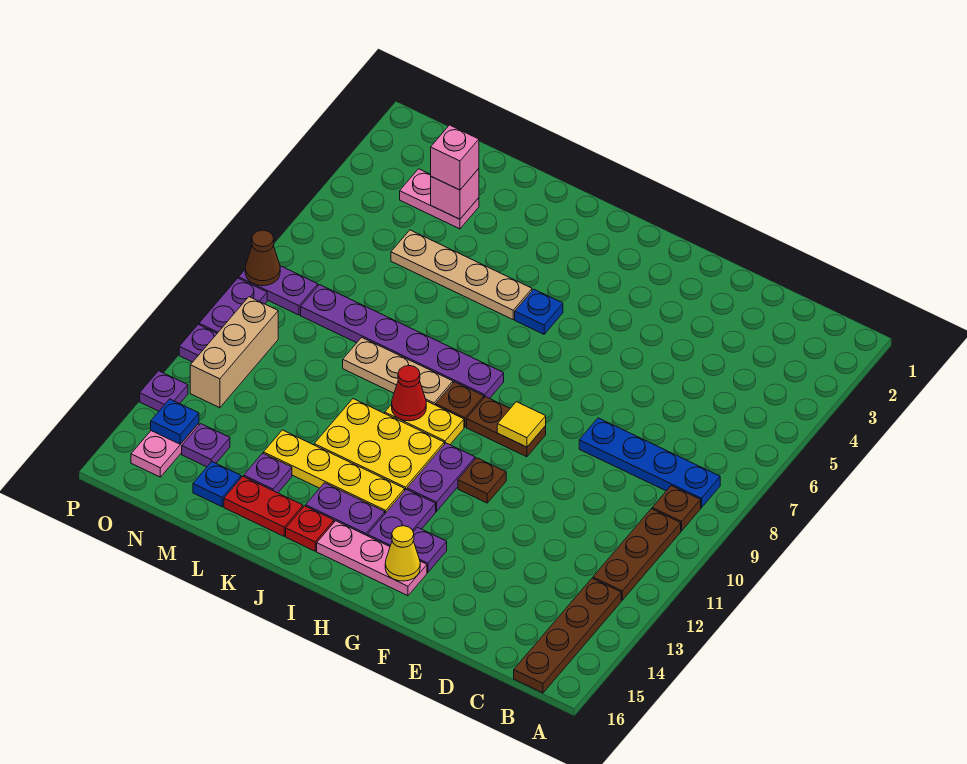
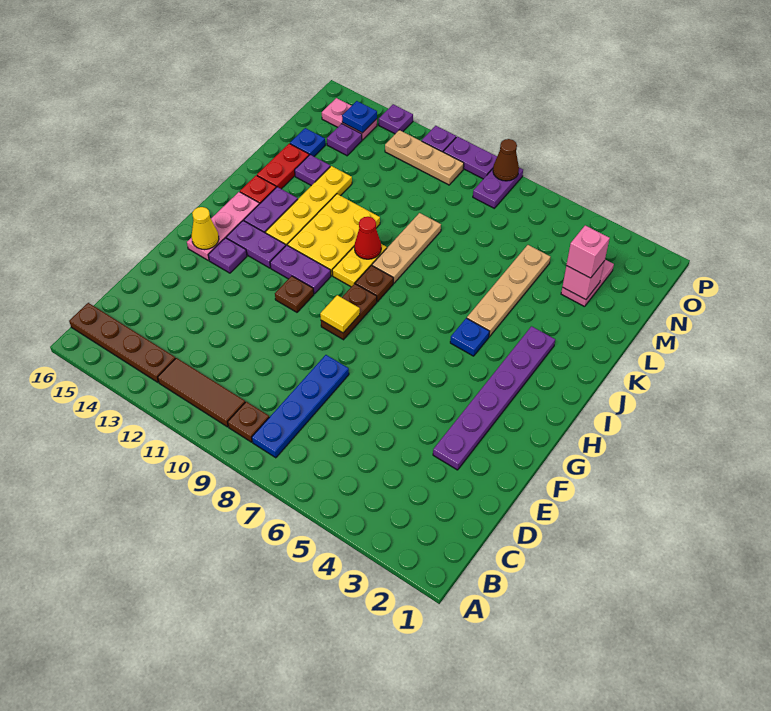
brown 1x3 plate [593,509,681,600] -> brown 1x3 tile [158,358,245,427]
purple 1x6 plate [301,285,504,398] -> purple 1x6 plate moved to [433,326,555,470]
tan 1x3 brick [190,297,278,408] -> tan 1x3 plate [385,130,464,185]

